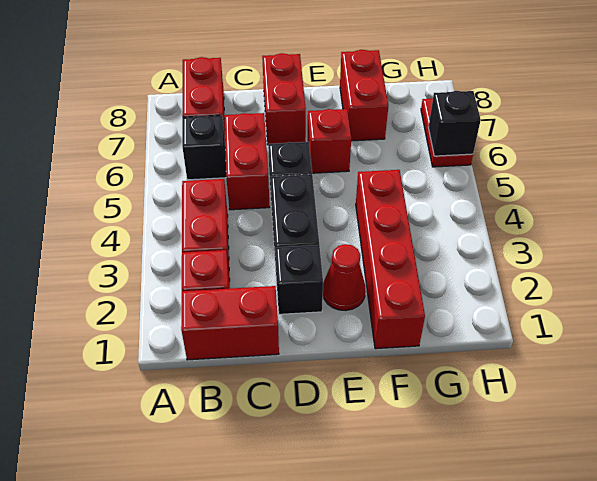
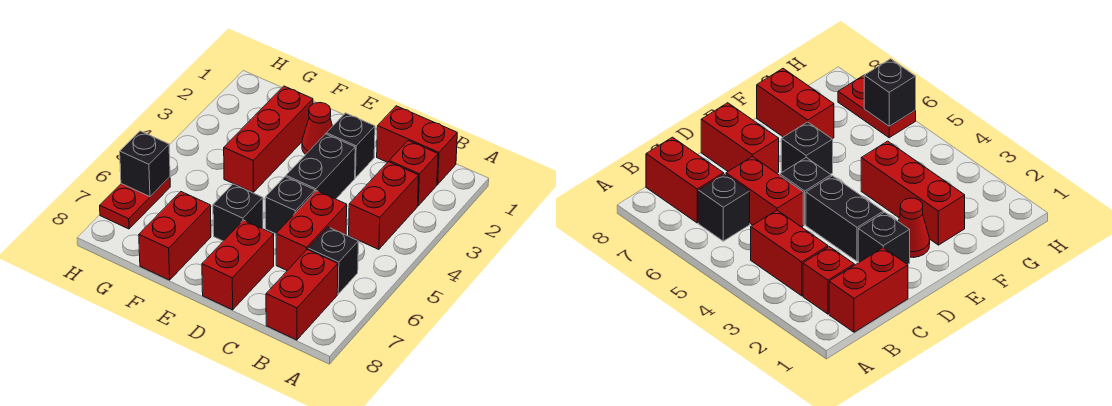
red 1x1 brick [308,109,351,173] -> black 1x1 brick [213,184,263,241]
red 1x4 brick [356,170,425,349] -> red 1x3 brick [224,86,313,192]

